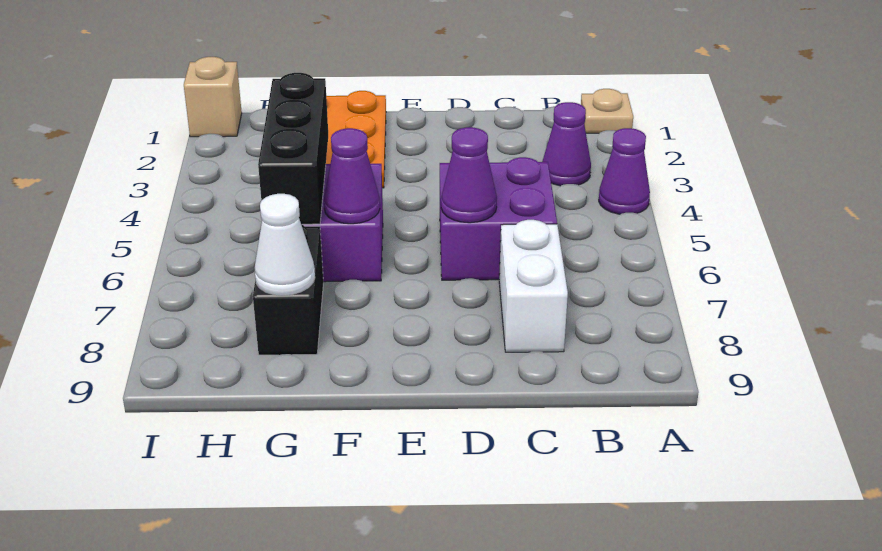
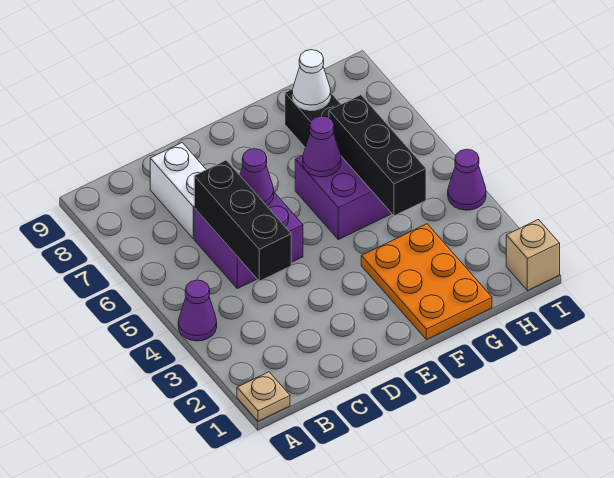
purple 1x1 cone [542,102,591,186] -> purple 1x1 cone moved to [448,149,486,210]
none -> black 1x3 brick [194,160,291,281]

